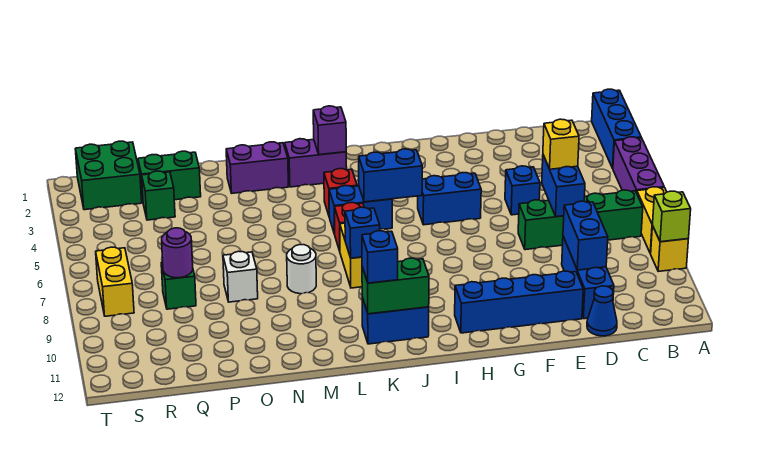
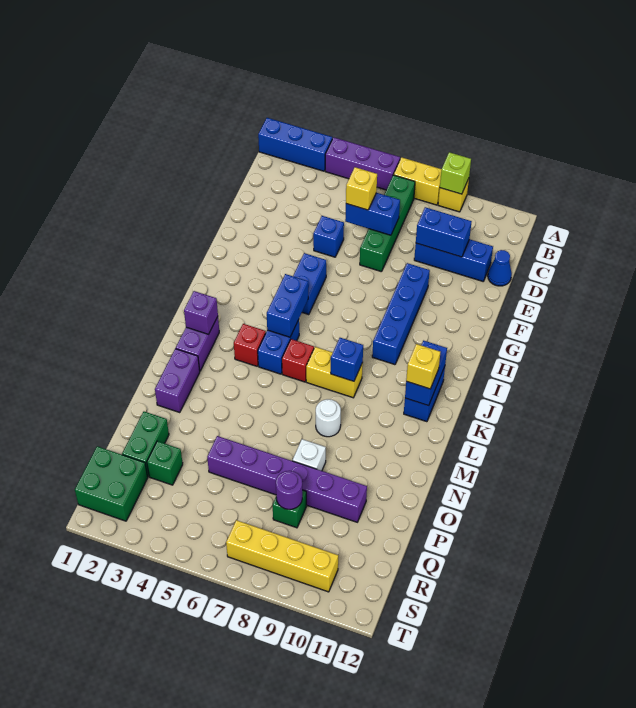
blue 1x4 brick [455,271,583,333] -> blue 1x4 brick moved to [372,263,430,365]
green 1x2 brick [362,258,429,314] -> blue 1x2 brick [405,341,447,406]
blue 1x1 brick [362,231,398,283] -> yellow 1x1 brick [406,344,440,389]
none -> purple 1x6 brick [207,436,367,522]
yellow 1x2 brick [96,247,134,316] -> yellow 1x4 brick [226,520,338,592]

